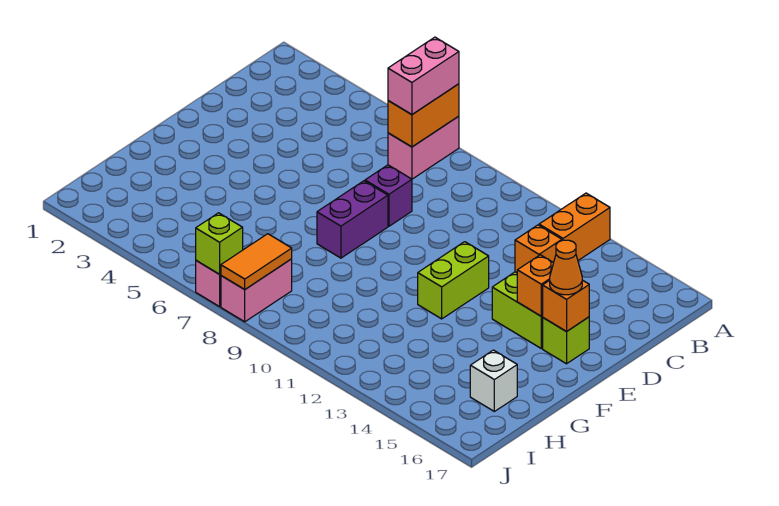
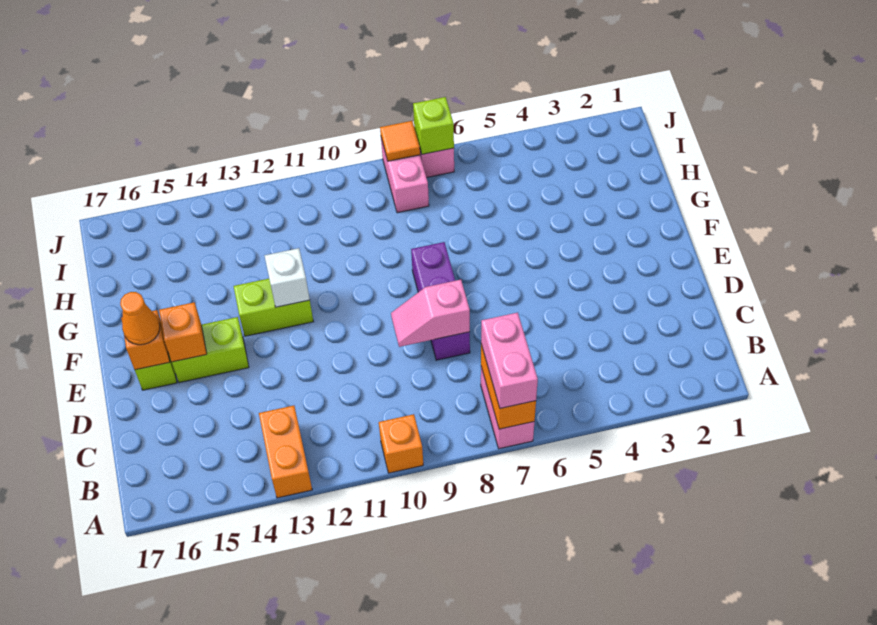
orange 1x1 brick [515,225,562,273] -> orange 1x1 brick moved to [379,414,423,473]
none -> pink 1x2 slope [391,280,470,347]
lime 1x2 brick [418,242,489,319] -> lime 1x2 brick turned to [234,279,313,336]
white 1x1 brick [470,350,517,411] -> white 1x1 brick moved to [265,248,310,307]
orange 1x2 tile [221,234,292,289] -> orange 1x1 tile [380,121,420,161]

